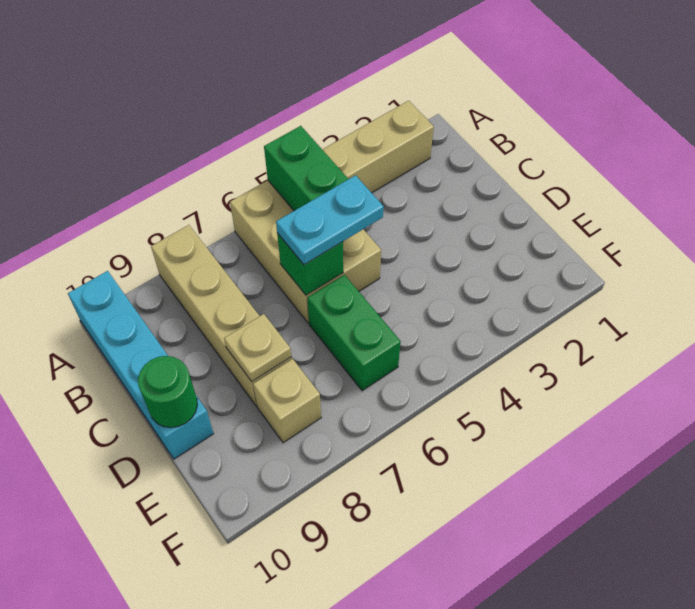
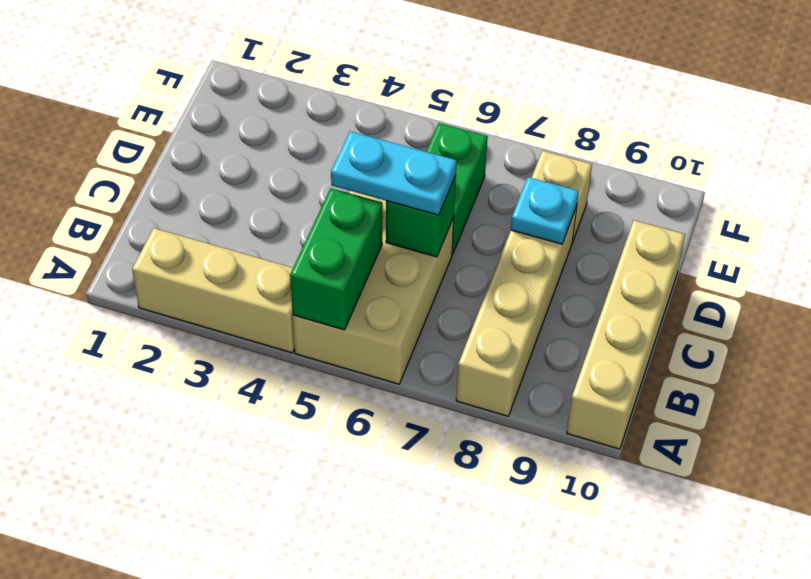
cyan 1x4 brick [68,271,214,459] -> tan 1x4 brick [567,220,685,449]
tan 1x1 plate [224,314,291,381] -> cyan 1x1 plate [511,177,579,244]
green 1x1 round brick [138,356,197,428] -> none

